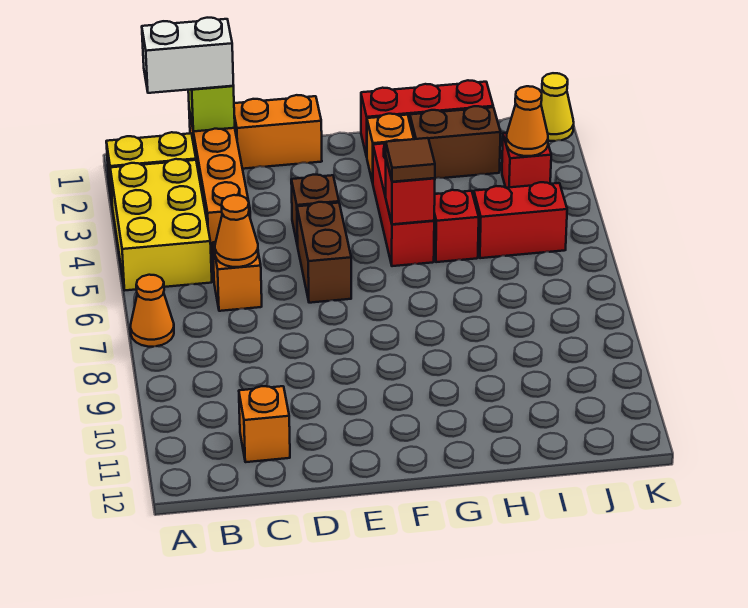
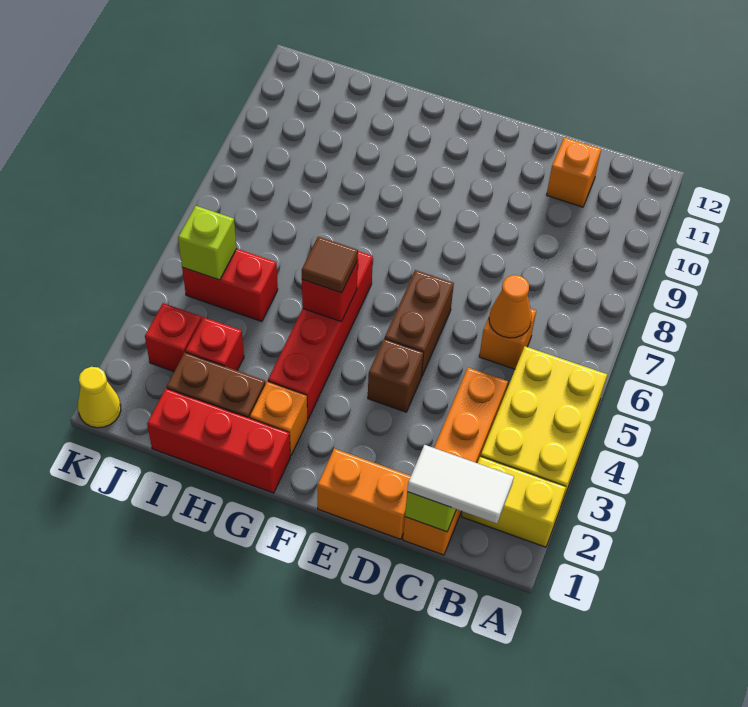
orange 1x1 cone [130,275,174,347] -> none
white 1x2 brick [142,18,234,93] -> white 1x2 tile [407,445,514,524]
red 1x3 brick [373,140,434,266] -> red 1x4 brick [268,251,373,419]
red 1x1 brick [434,190,479,262] -> red 1x1 brick moved to [186,317,244,370]
orange 1x1 cone [506,86,548,156] -> none
none -> lime 1x1 brick [178,206,237,280]

